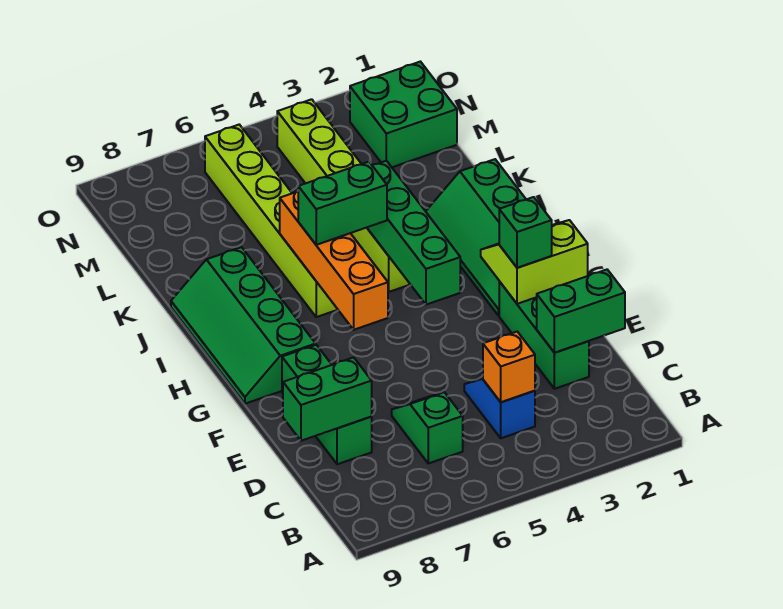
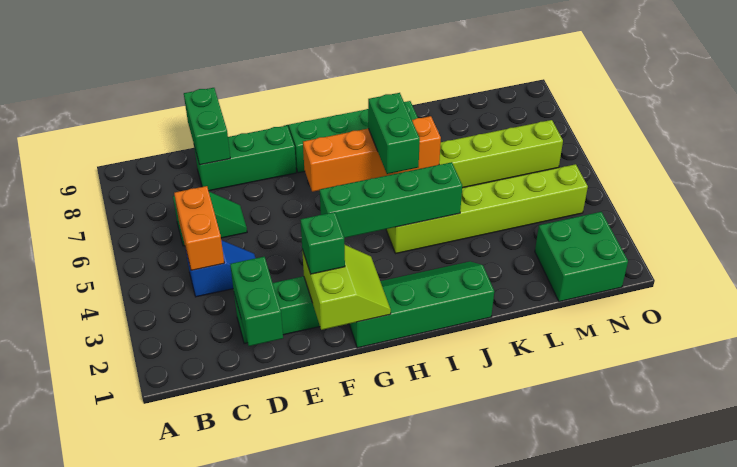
orange 1x1 brick [483,332,535,402] -> orange 1x2 brick [174,186,224,270]

